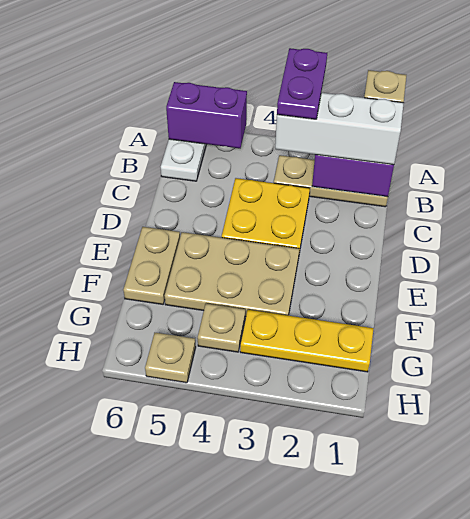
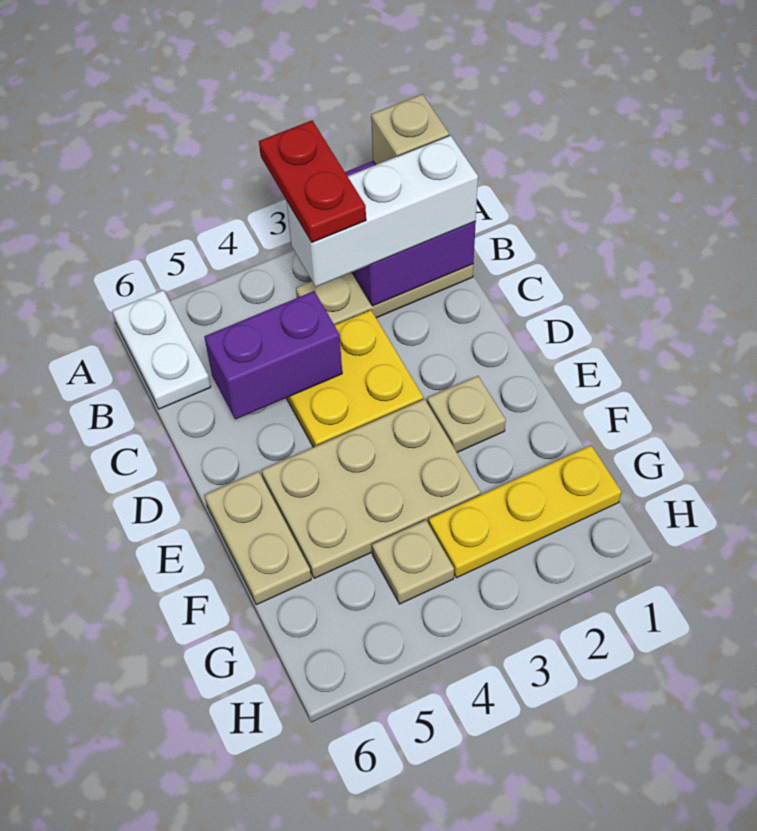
purple 1x2 plate [277,48,327,119] -> red 1x2 plate [259,120,366,242]
purple 1x2 brick [166,82,247,148] -> purple 1x2 brick moved to [204,291,342,419]
tan 1x1 plate [145,333,196,383] -> tan 1x1 plate moved to [427,376,506,452]

